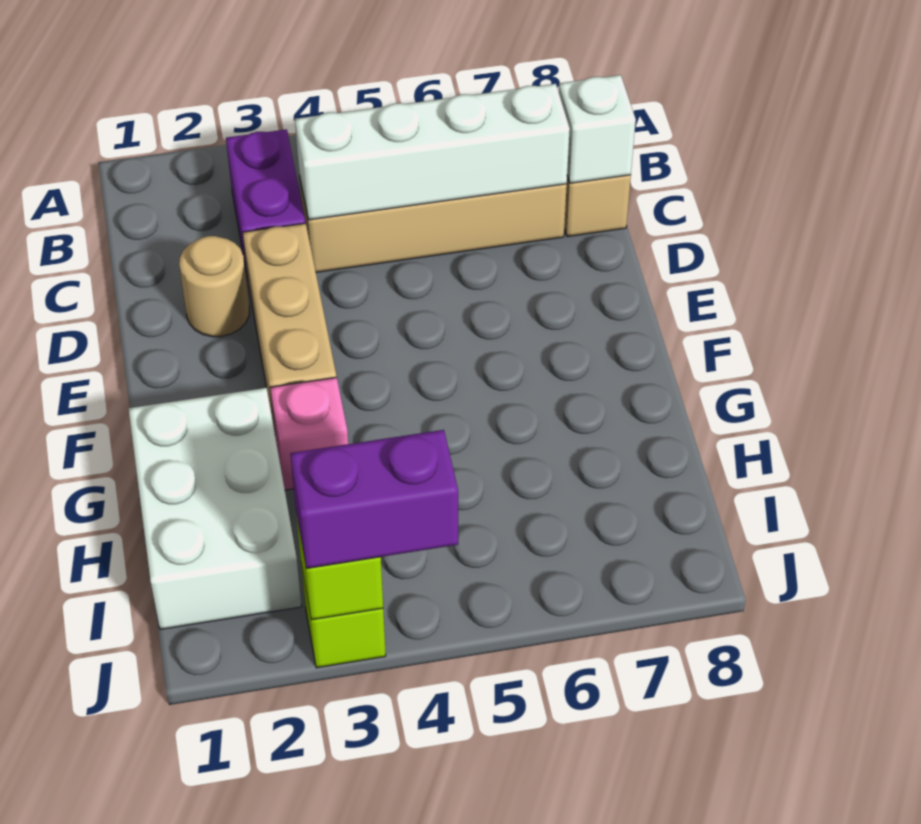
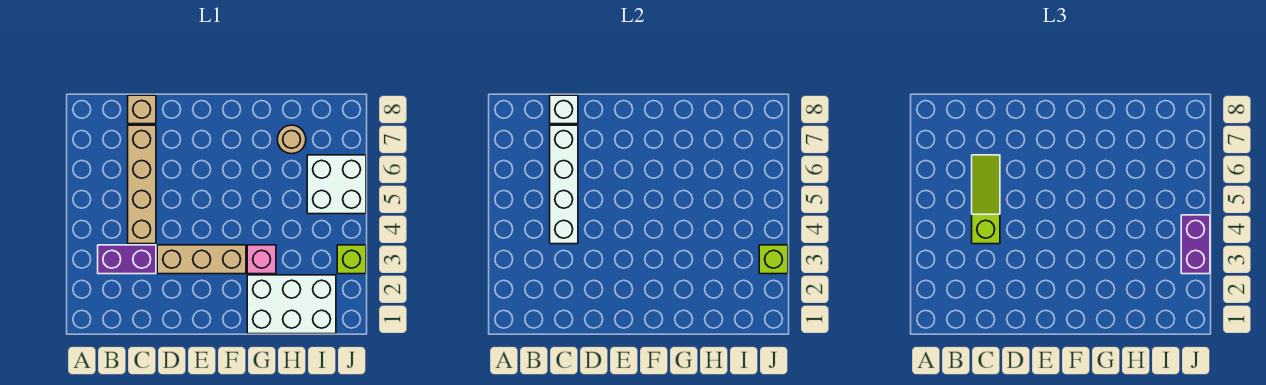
none -> lime 1x3 slope [972,155,1000,244]
tan 1x1 round brick [179,236,249,337] -> tan 1x1 round brick moved to [277,125,306,154]
none -> white 2x2 brick [307,155,366,214]

